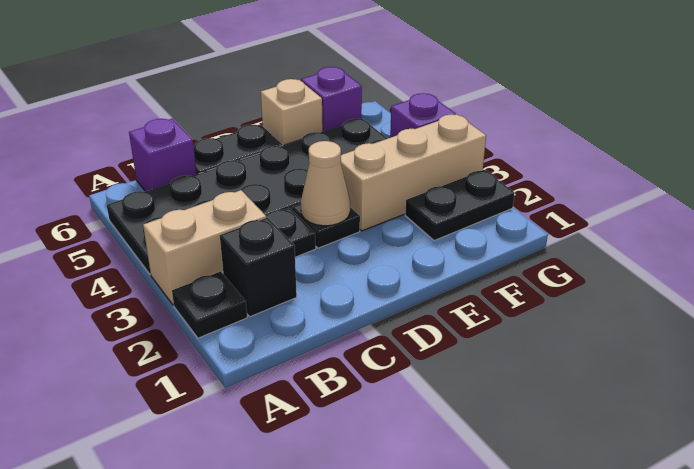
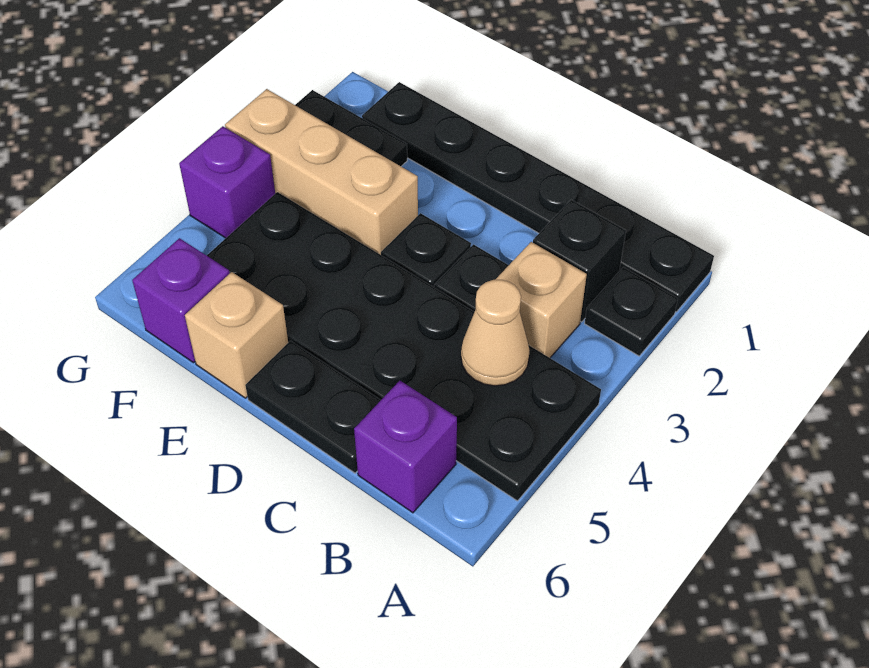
none -> black 1x6 plate [362,82,714,312]
tan 1x2 brick [143,190,266,305] -> tan 1x1 brick [495,242,587,358]
tan 1x1 cone [301,141,350,226] -> tan 1x1 cone moved to [461,280,530,386]

